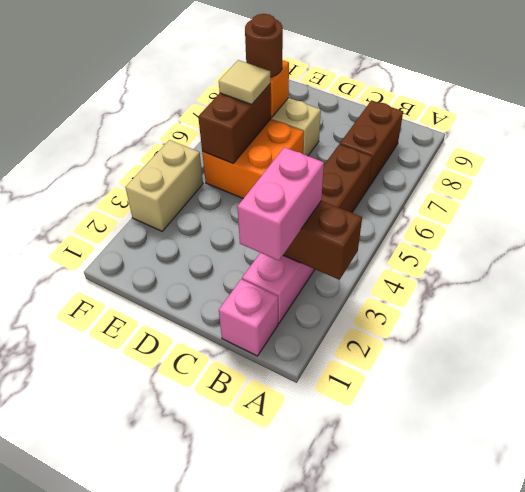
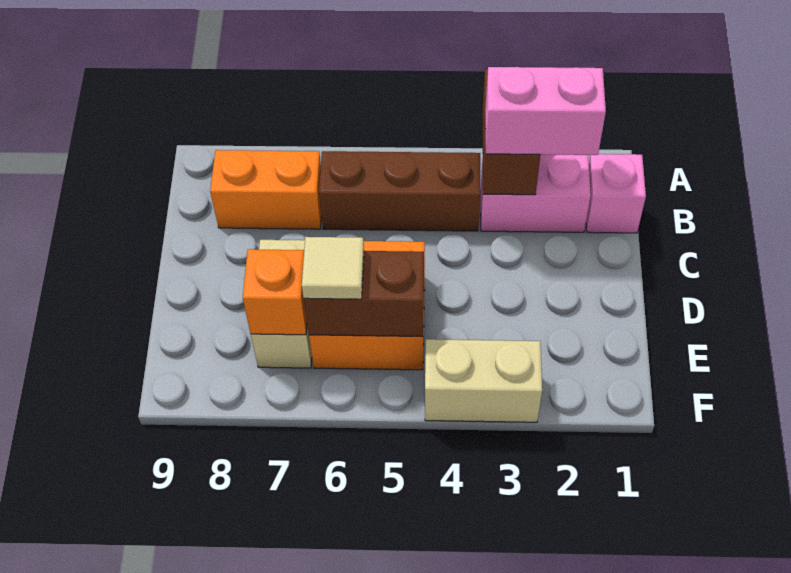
brown 1x2 brick [340,100,403,187] -> orange 1x2 brick [210,150,322,229]
brown 1x1 round brick [245,14,283,77] -> none

